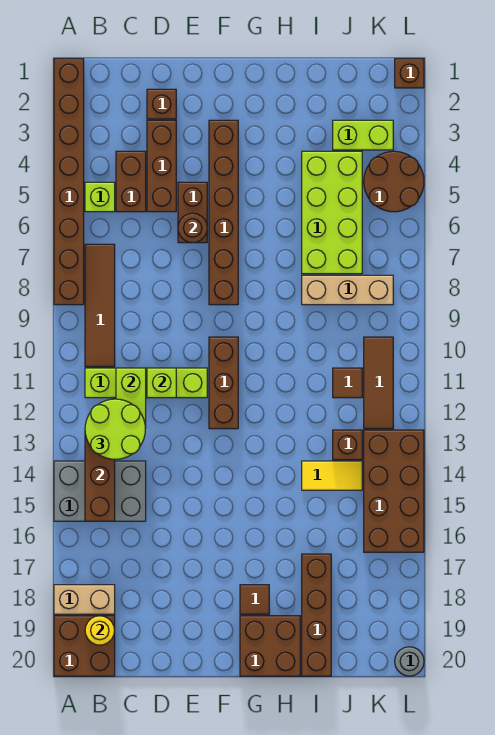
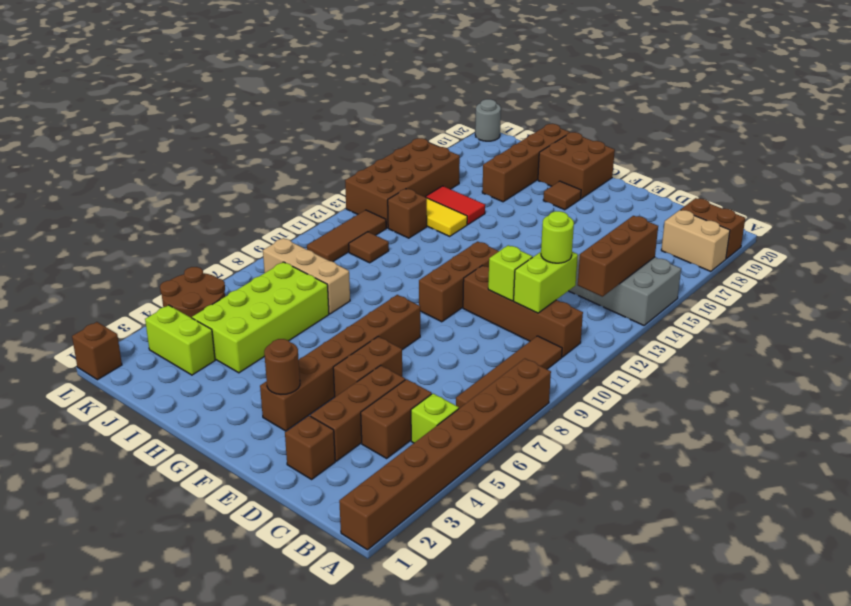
brown 2x2 brick [54,616,115,676] -> brown 1x2 brick [681,198,745,259]
lime 1x4 brick [85,368,207,398] -> brown 1x4 brick [463,265,583,357]
lime 2x2 round brick [85,399,145,459] -> lime 1x1 round brick [541,211,574,263]
yellow 1x1 round brick [85,616,115,645] -> none
brown 1x1 round brick [178,213,207,243] -> brown 1x1 round brick moved to [264,339,300,394]
none -> red 1x2 tile [426,186,485,225]

